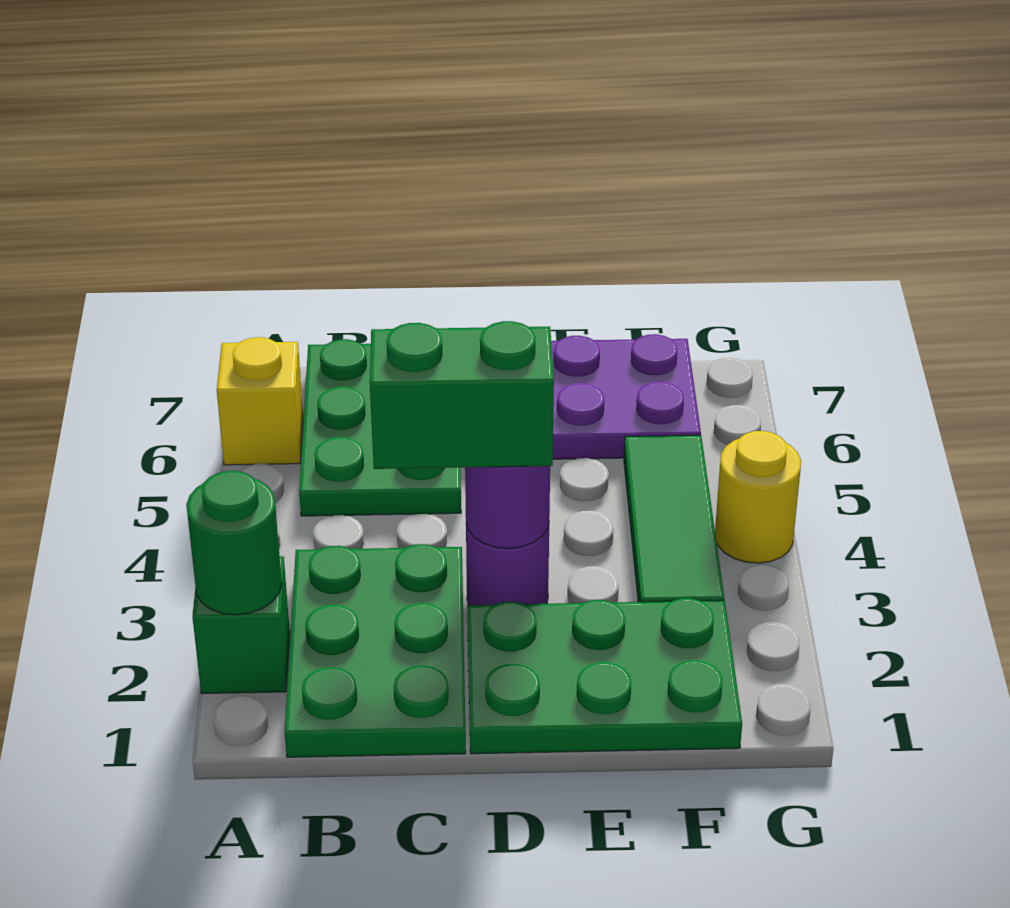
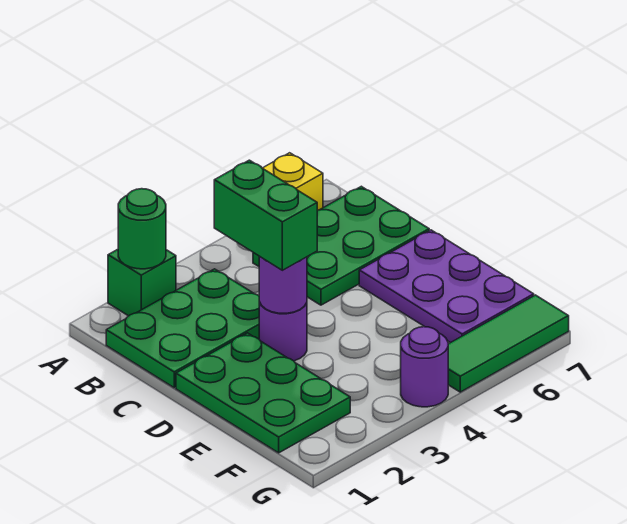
green 1x3 tile [624,435,724,602] -> green 1x3 tile moved to [448,295,569,392]
yellow 1x1 round brick [715,431,801,563] -> purple 1x1 round brick [401,327,448,407]

